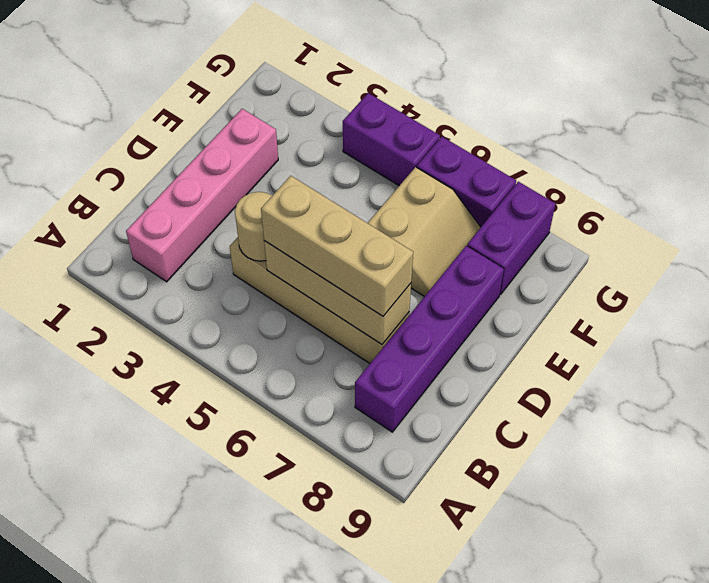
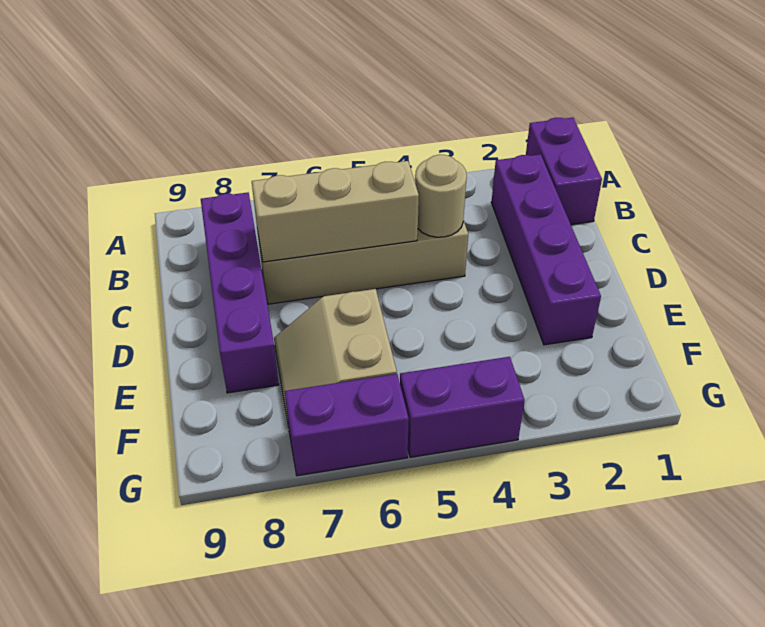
pink 1x4 brick [126,109,278,282] -> purple 1x4 brick [491,154,601,345]
tan 1x3 brick [261,176,413,316] -> none
purple 1x2 brick [467,182,555,294] -> purple 1x2 brick moved to [526,118,602,225]

